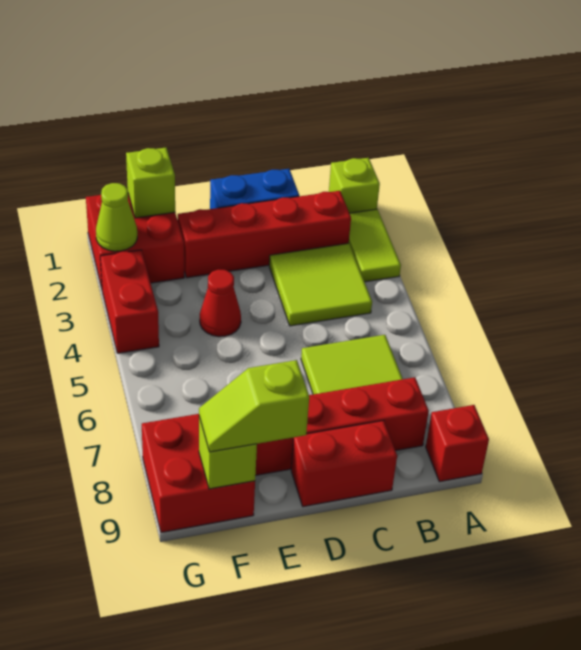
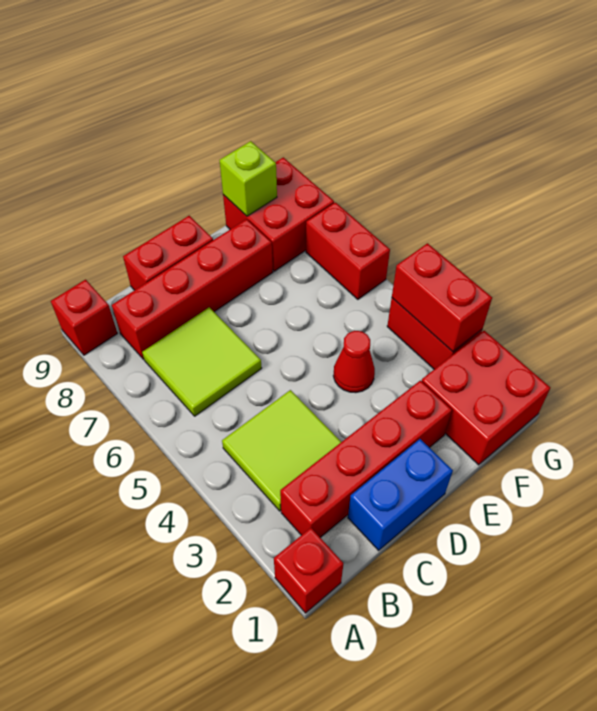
lime 1x1 brick [329,158,380,213] -> red 1x1 brick [274,528,343,613]
lime 1x2 tile [349,209,401,282] -> none
lime 1x2 slope [199,360,309,452] -> none
lime 1x1 brick [126,148,175,218] -> none
lime 1x1 cone [96,183,137,251] -> none
none -> red 1x2 brick [392,243,492,352]
none -> red 1x2 brick [306,202,390,299]

